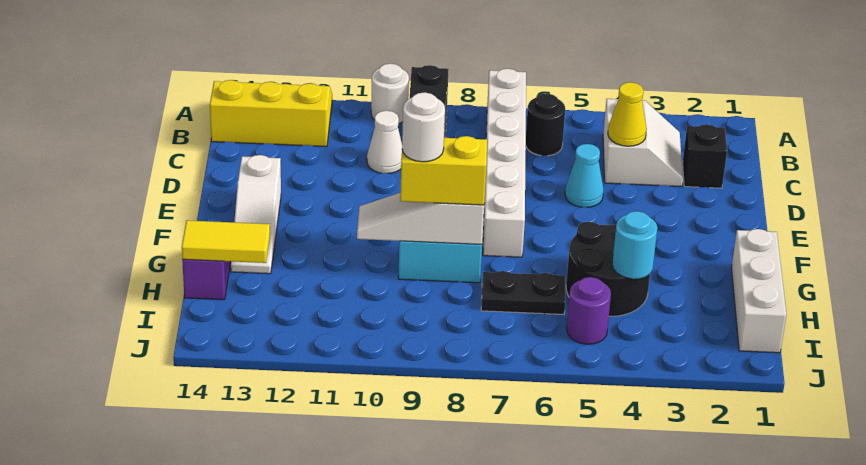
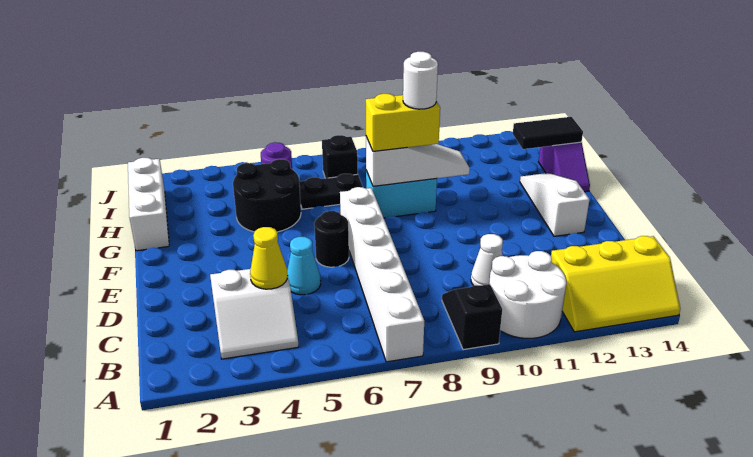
white 1x1 round brick [371,64,409,124] -> white 2x2 round brick [489,251,566,338]
white 2x2 slope [603,99,683,186] -> white 2x2 slope turned to [210,269,299,359]
black 1x1 round brick [526,94,565,156] -> black 1x1 round brick moved to [314,211,349,267]
black 1x1 brick [683,124,727,188] -> black 1x1 brick moved to [322,135,358,178]
cyan 1x1 round brick [612,211,657,279] -> none
yellow 1x2 tile [182,220,270,263] -> black 1x2 tile [513,117,583,149]

